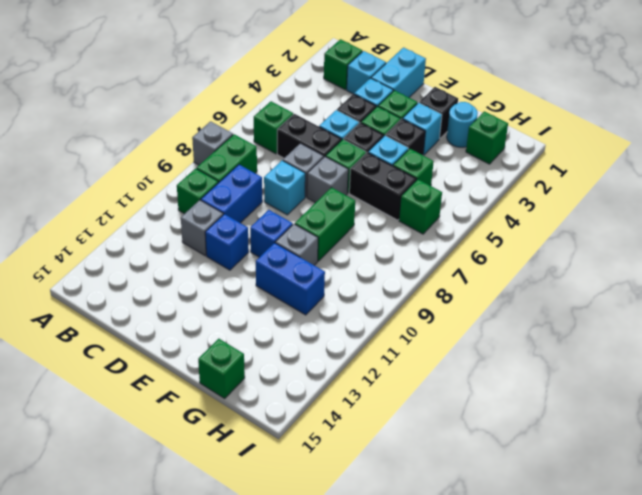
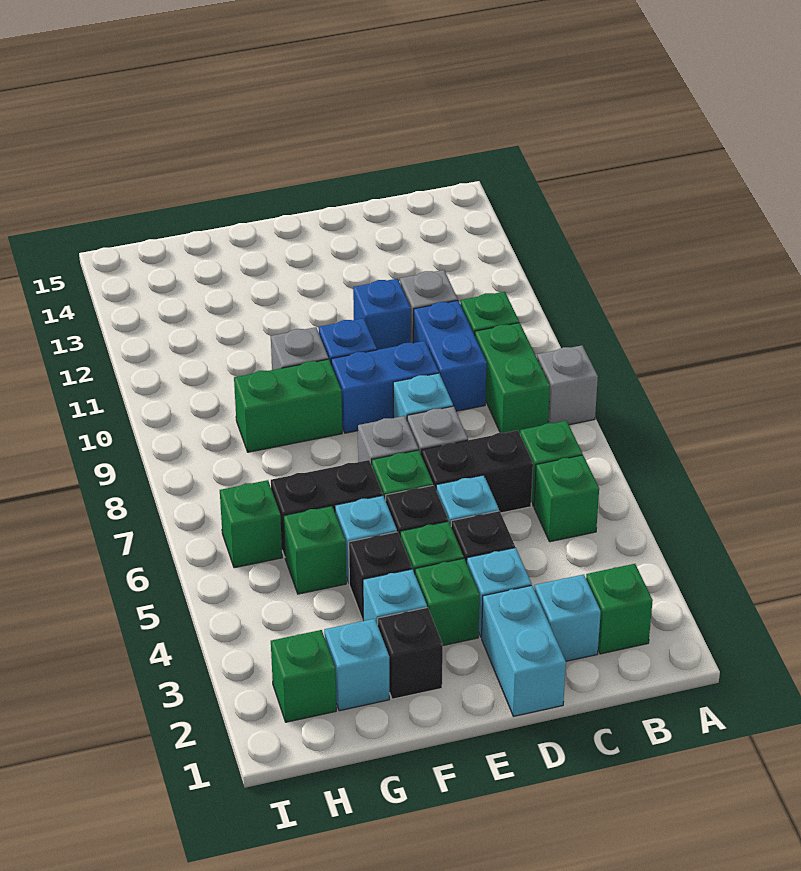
green 1x2 brick [295,188,355,261] -> green 1x2 brick turned to [234,359,342,452]
blue 1x2 brick [256,243,325,315] -> blue 1x2 brick moved to [331,341,439,433]
cyan 1x1 round brick [447,102,478,147] -> cyan 1x1 brick [324,619,389,711]
green 1x1 brick [198,339,245,398] -> green 1x1 brick moved to [534,455,599,542]

